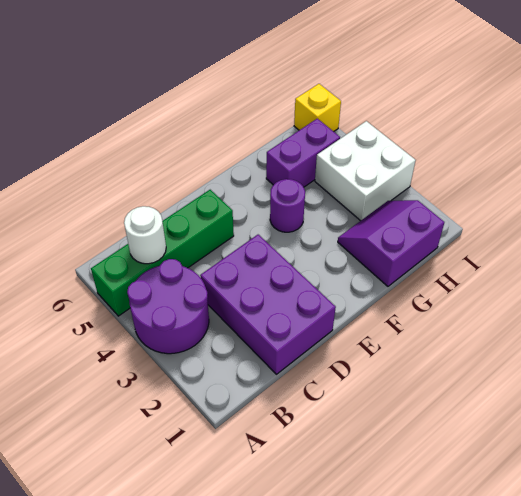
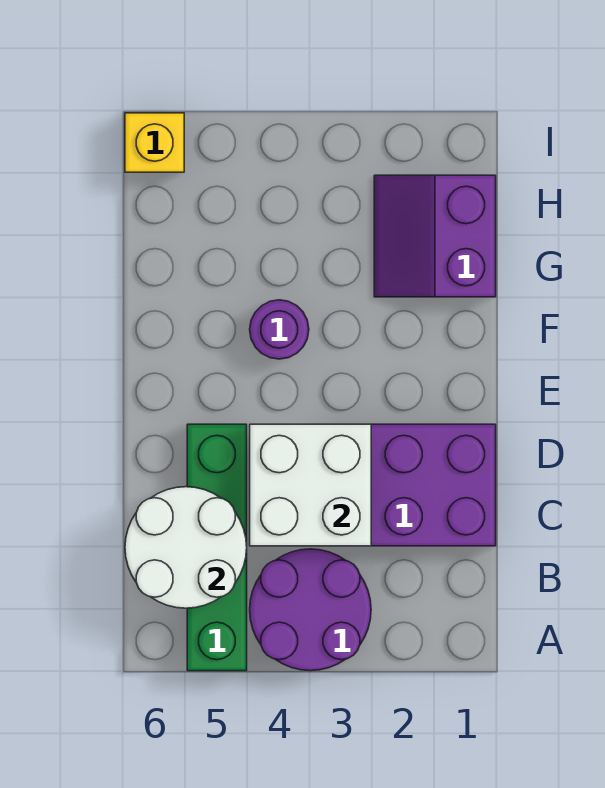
white 1x1 round brick [124,206,166,264] -> white 2x2 round brick [125,487,247,608]
purple 1x2 brick [266,118,340,187] -> none
white 2x2 brick [315,121,416,221] -> white 2x2 brick moved to [250,424,371,546]

